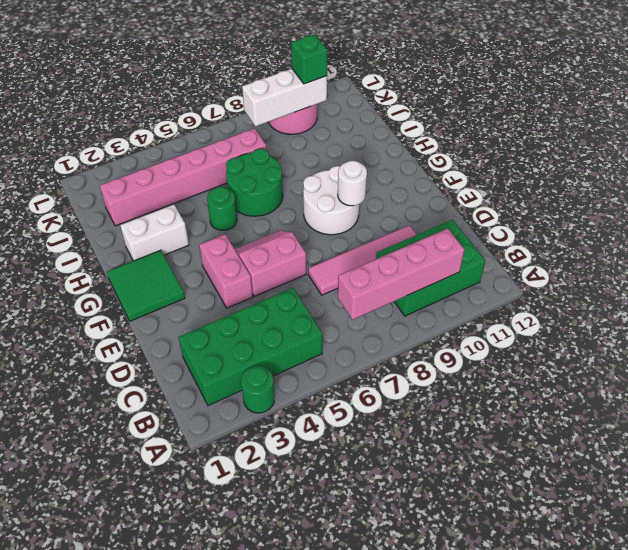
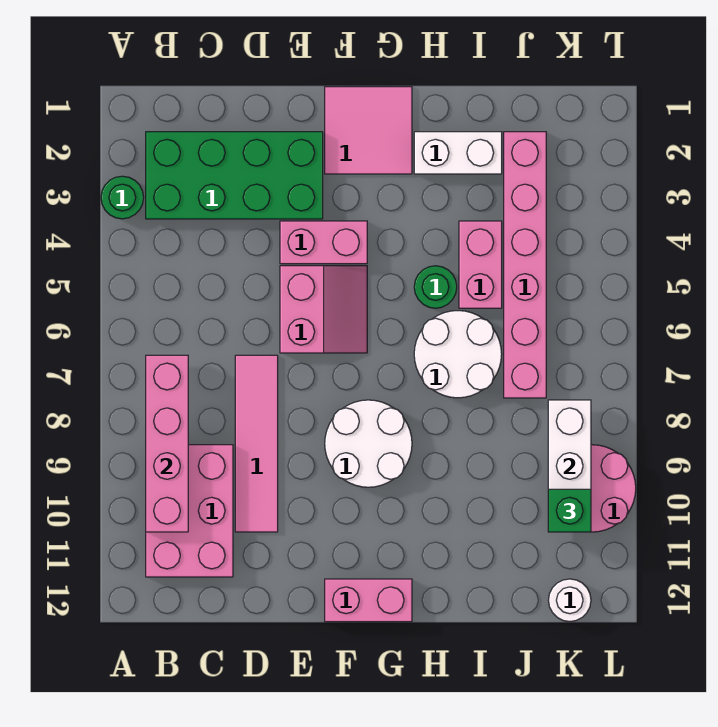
green 2x4 brick [178,288,323,406] -> green 2x4 brick turned to [146,132,323,219]
green 2x3 brick [376,220,485,316] -> pink 2x3 brick [146,445,233,577]
green 2x2 tile [107,250,185,321] -> pink 2x2 tile [325,87,412,174]
white 1x1 round brick [338,161,367,206] -> white 1x1 round brick moved to [548,579,591,622]
none -> pink 1x2 brick [325,579,412,622]
white 1x2 brick [120,204,189,261] -> white 1x2 brick turned to [414,132,502,174]
green 2x2 round brick [226,149,283,216] -> white 2x2 round brick [414,311,502,398]
none -> pink 1x2 brick [459,221,502,308]

